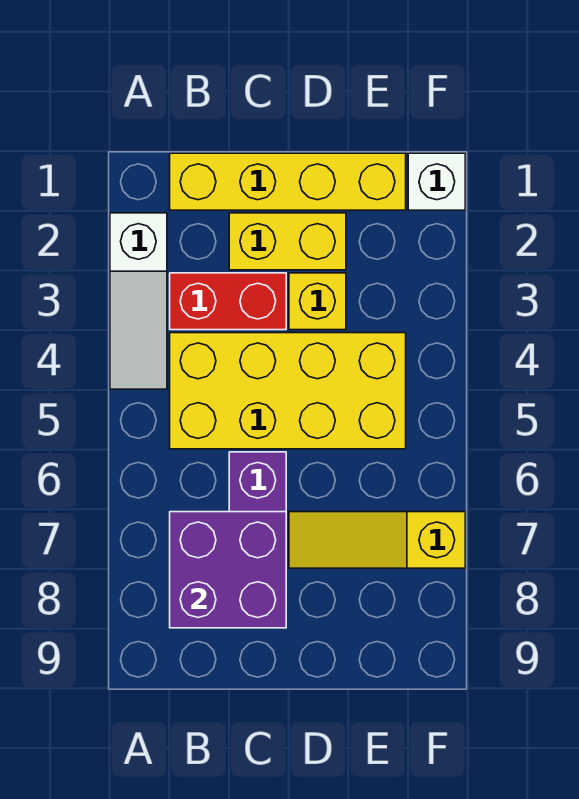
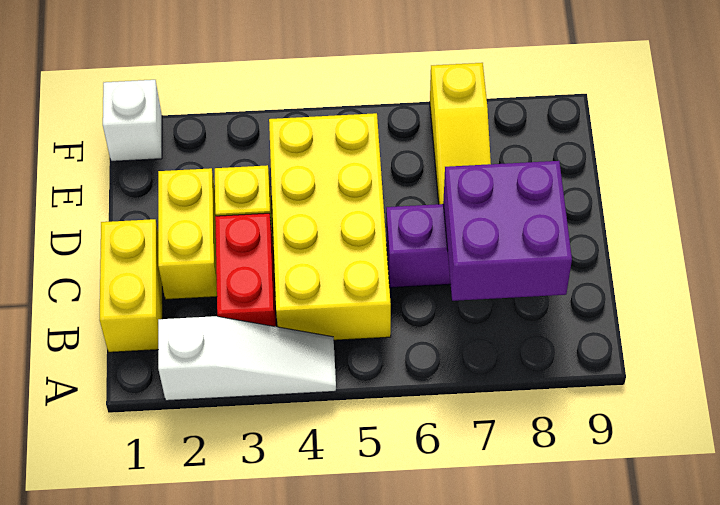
yellow 1x4 brick [170,153,406,210] -> yellow 1x2 brick [100,219,163,352]

